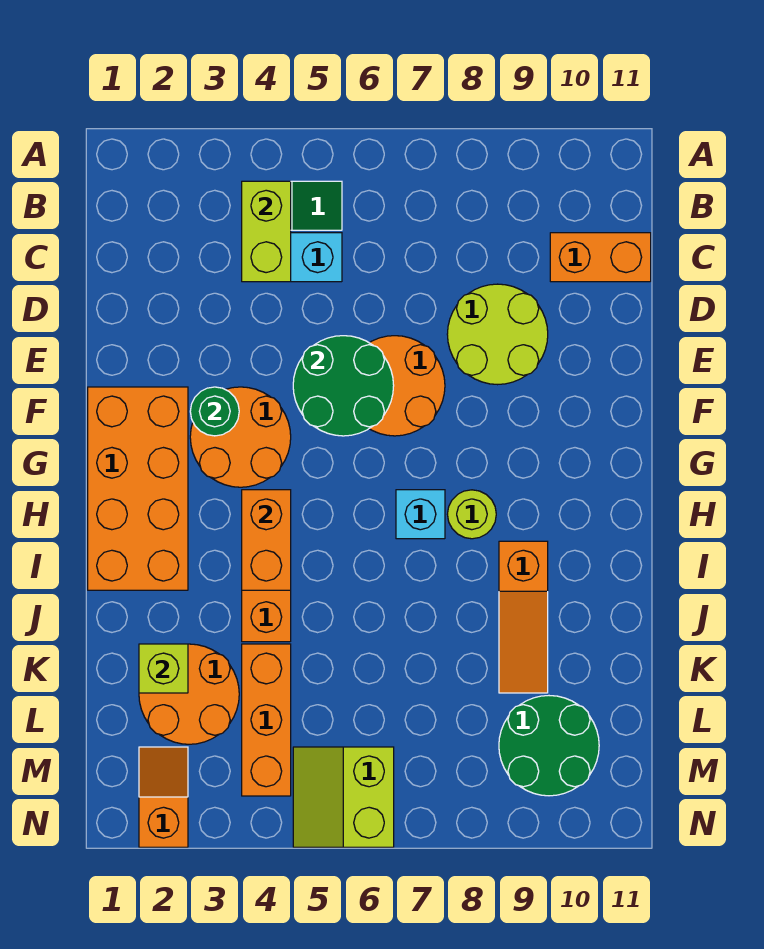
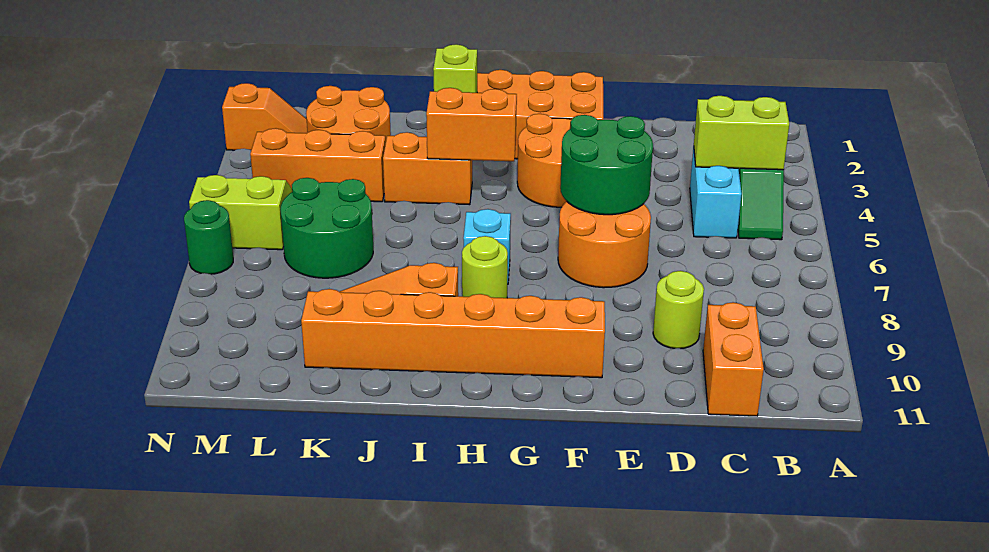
lime 2x2 round brick [447,284,548,385] -> lime 1x1 round brick [653,271,704,348]
green 1x1 round brick [190,387,239,436] -> green 1x1 round brick moved to [184,200,233,274]
none -> orange 1x6 brick [301,289,605,378]
lime 1x1 brick [139,644,188,693] -> lime 1x1 brick moved to [433,44,477,93]
green 2x2 round brick [499,696,599,796] -> green 2x2 round brick moved to [280,178,373,278]

